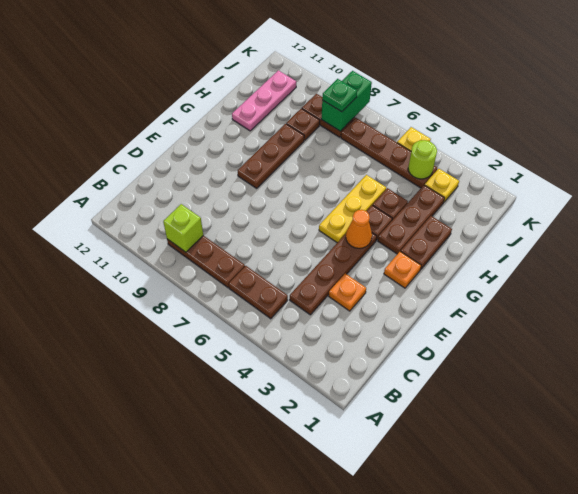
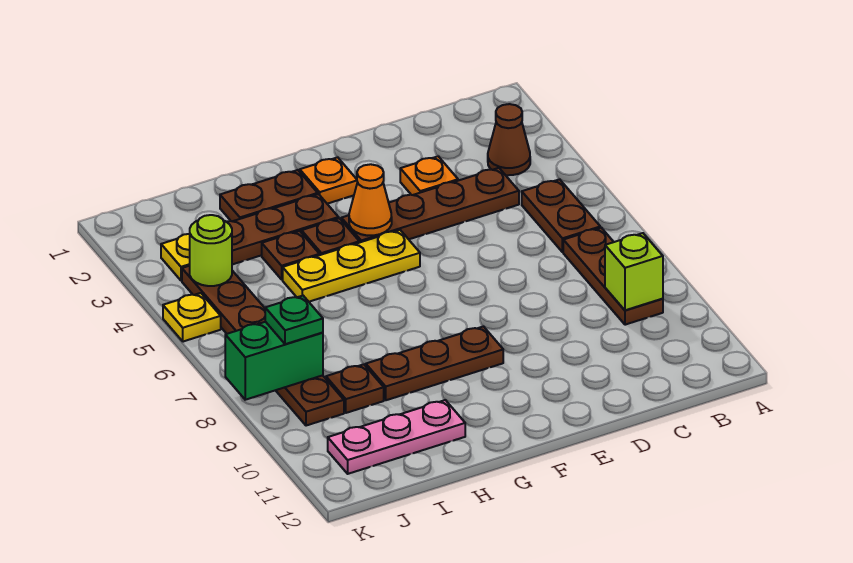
none -> brown 1x1 cone [488,104,530,175]

